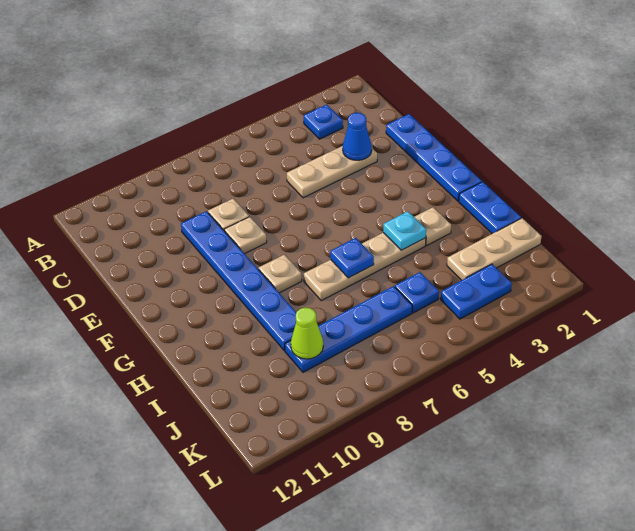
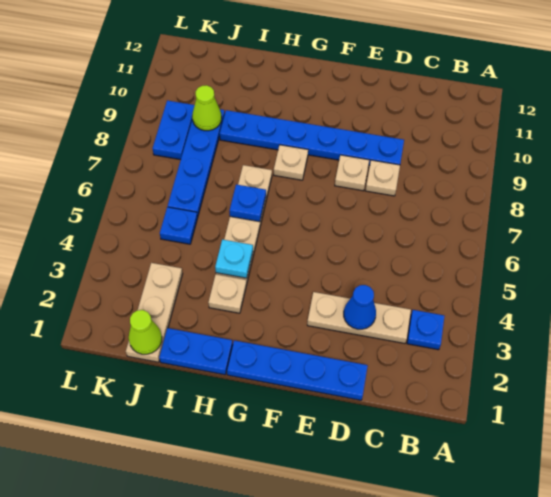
tan 1x3 plate [287,146,377,198] -> tan 1x3 plate turned to [307,292,411,343]
none -> lime 1x1 cone [129,310,162,354]
blue 1x2 plate [441,264,512,319] -> blue 1x2 plate moved to [153,100,195,160]

